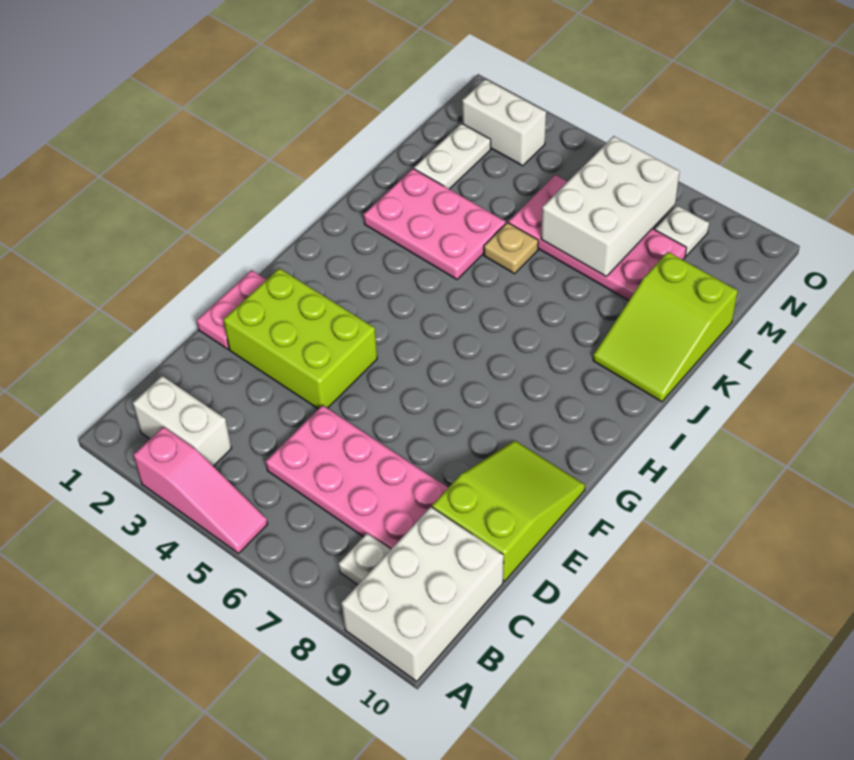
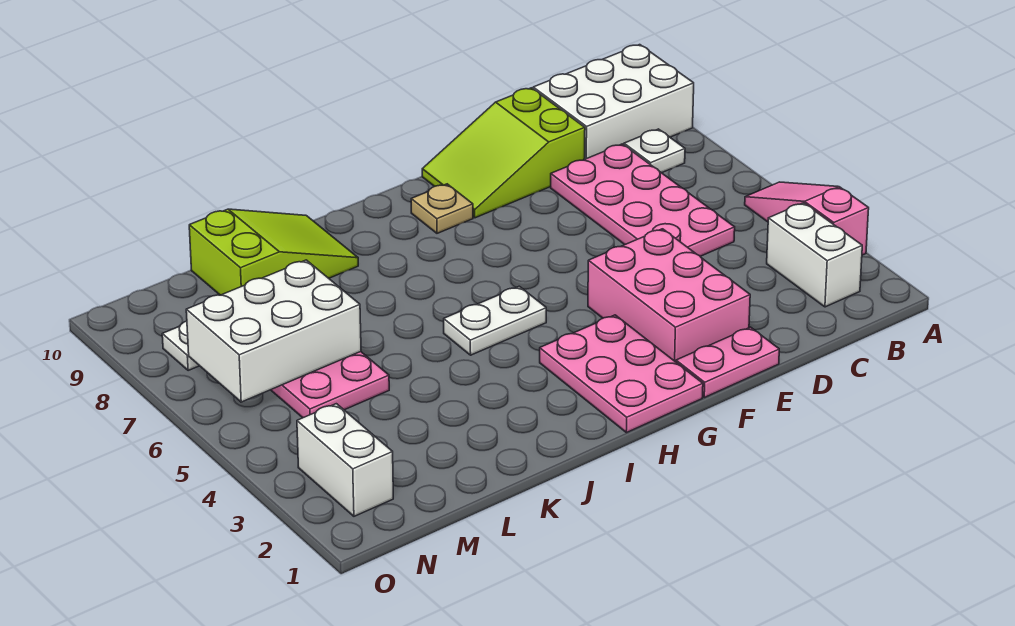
lime 2x3 brick [224,268,377,409] -> pink 2x3 brick [588,229,750,362]
pink 2x3 plate [364,169,506,280] -> pink 2x3 plate moved to [540,315,703,433]
tan 1x1 plate [484,222,538,274] -> tan 1x1 plate moved to [411,184,473,233]
white 1x2 plate [414,123,491,189] -> white 1x2 plate moved to [444,286,546,355]

